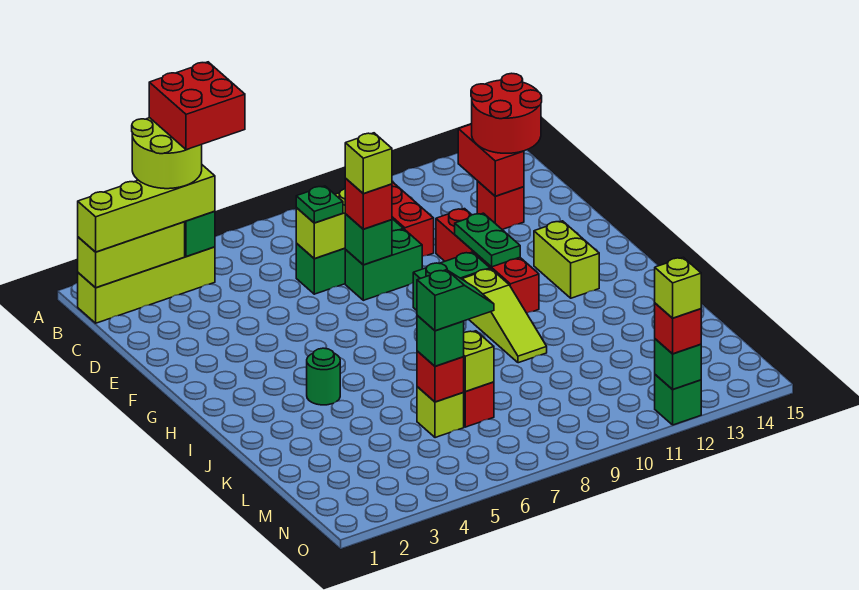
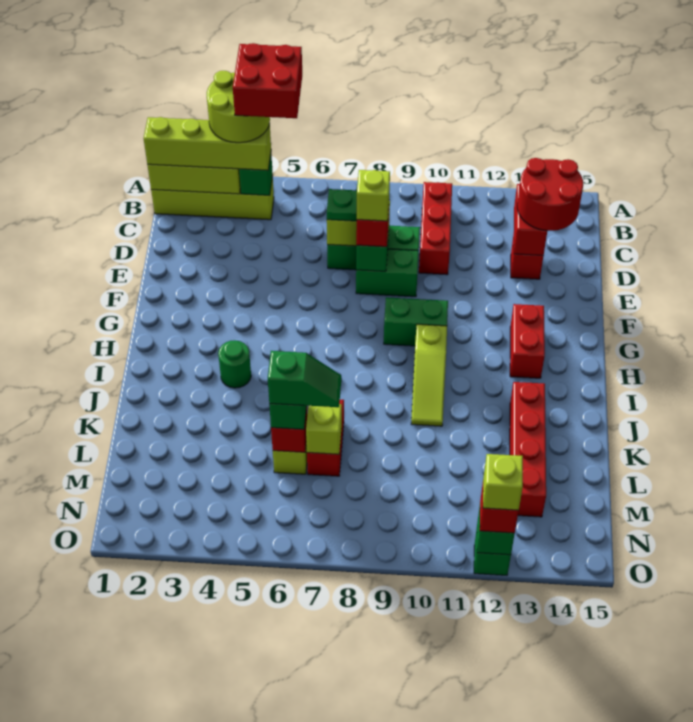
red 1x4 brick [436,209,539,313] -> red 1x4 brick moved to [510,382,546,517]
green 1x2 plate [455,213,520,267] -> none
lime 1x2 brick [534,221,599,298] -> red 1x2 brick [510,304,545,378]

